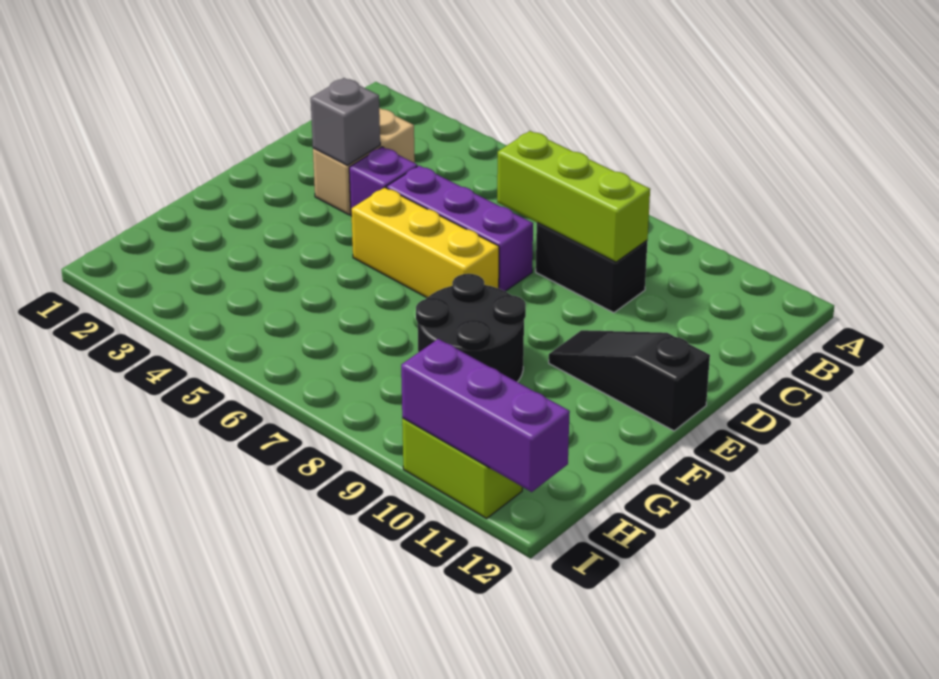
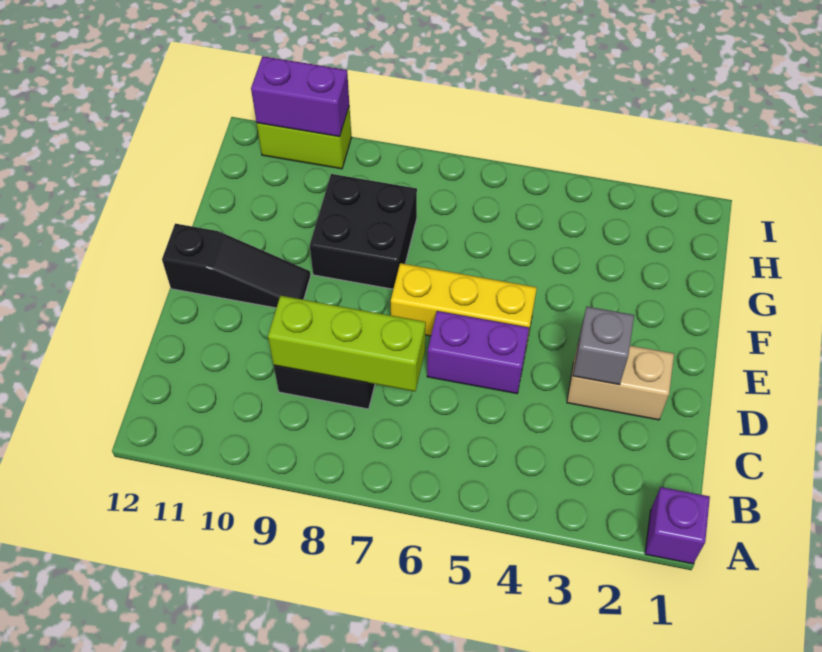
tan 1x2 brick [313,108,415,215] -> tan 1x2 brick turned to [567,341,674,420]
purple 1x1 brick [349,147,417,216] -> purple 1x1 brick moved to [645,487,710,564]
purple 1x3 brick [386,166,533,291] -> purple 1x2 brick [427,311,529,394]
black 2x2 round brick [416,274,526,382] -> black 2x2 brick [310,174,417,289]
purple 1x3 brick [401,339,570,492] -> purple 1x2 brick [251,56,349,137]

